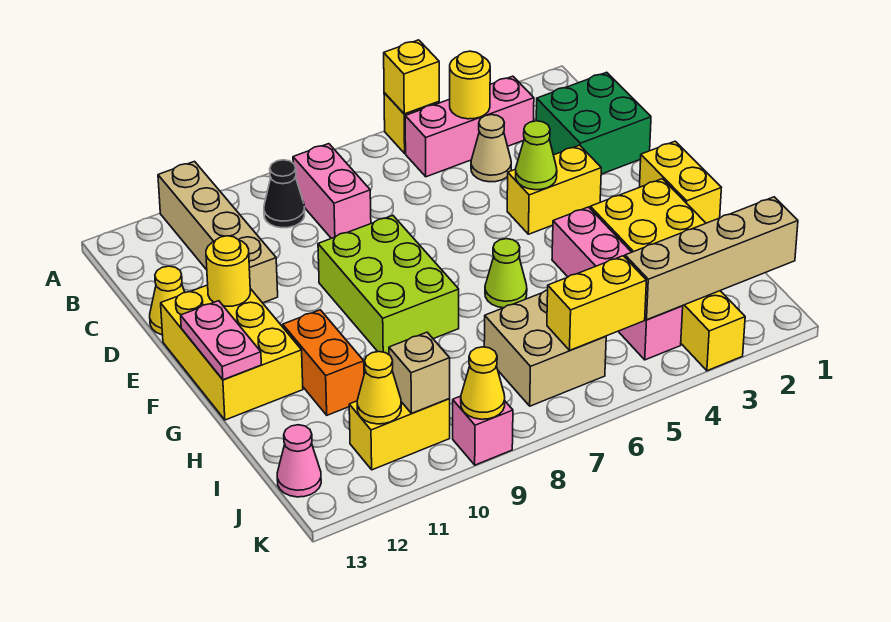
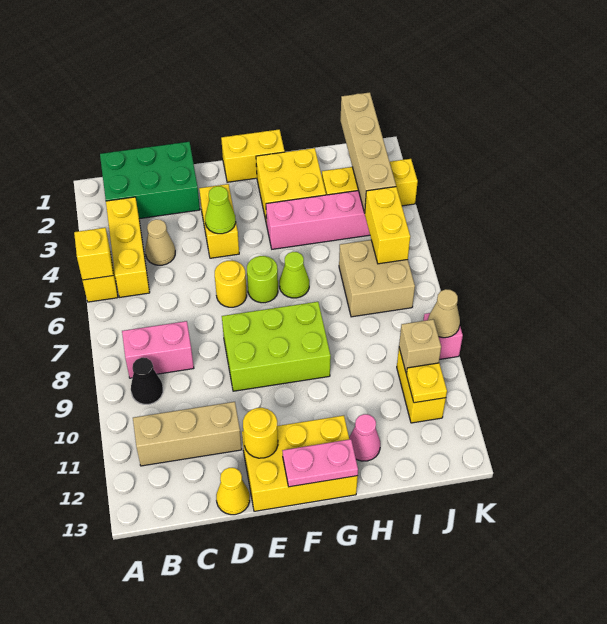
tan 1x4 brick [158,161,278,303] -> tan 1x3 brick [133,402,242,466]
pink 1x3 brick [405,76,534,177] -> yellow 1x3 brick [106,197,150,297]
yellow 1x1 round brick [450,51,490,119] -> yellow 1x1 round brick moved to [215,260,247,307]
green 2x2 brick [536,72,651,174] -> green 2x3 brick [100,142,200,219]
none -> lime 1x1 round brick [247,256,278,303]
orange 1x2 brick [283,310,364,415] -> none
yellow 1x1 cone [357,352,401,424] -> yellow 1x1 plate [406,363,447,403]
pink 1x1 cone [277,425,321,497] -> pink 1x1 cone moved to [349,414,380,461]
yellow 1x1 cone [461,347,505,419] -> tan 1x1 cone [428,289,460,338]

